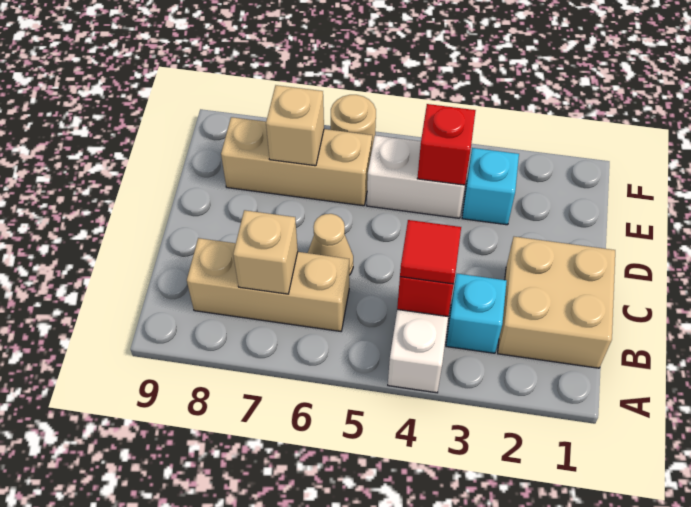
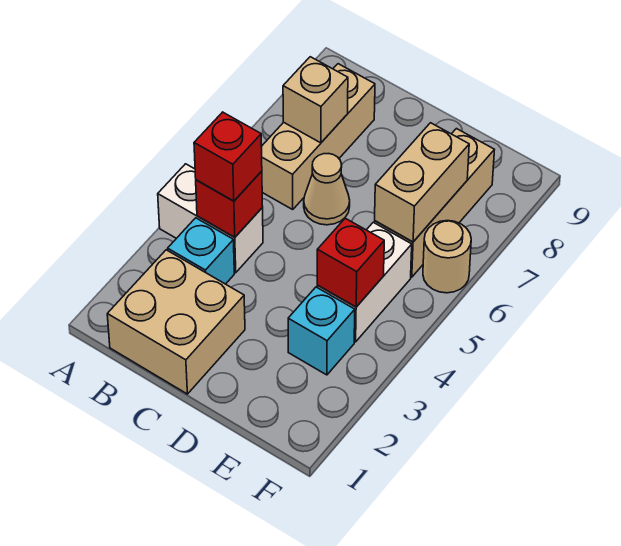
red 1x1 tile [400,220,461,284] -> red 1x1 brick [194,112,262,201]
tan 1x1 brick [266,85,324,166] -> tan 1x2 brick [375,123,469,242]

